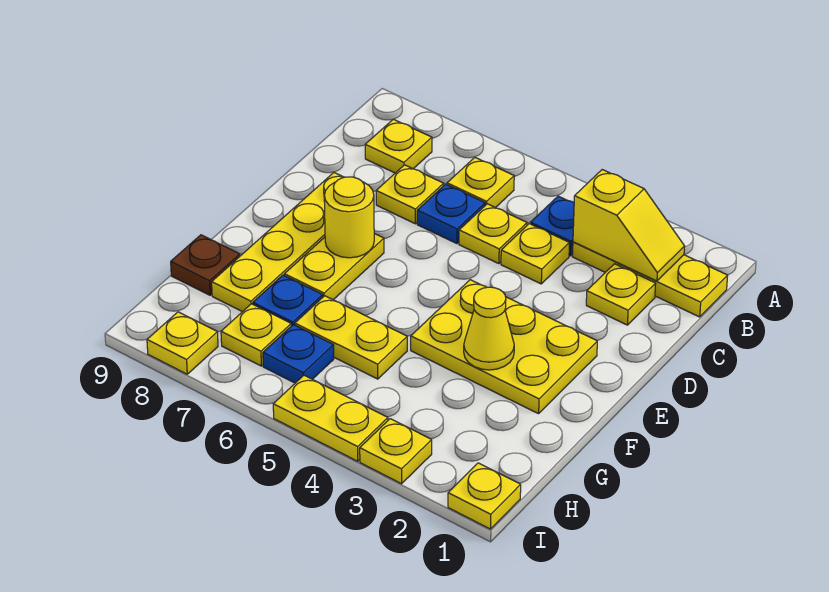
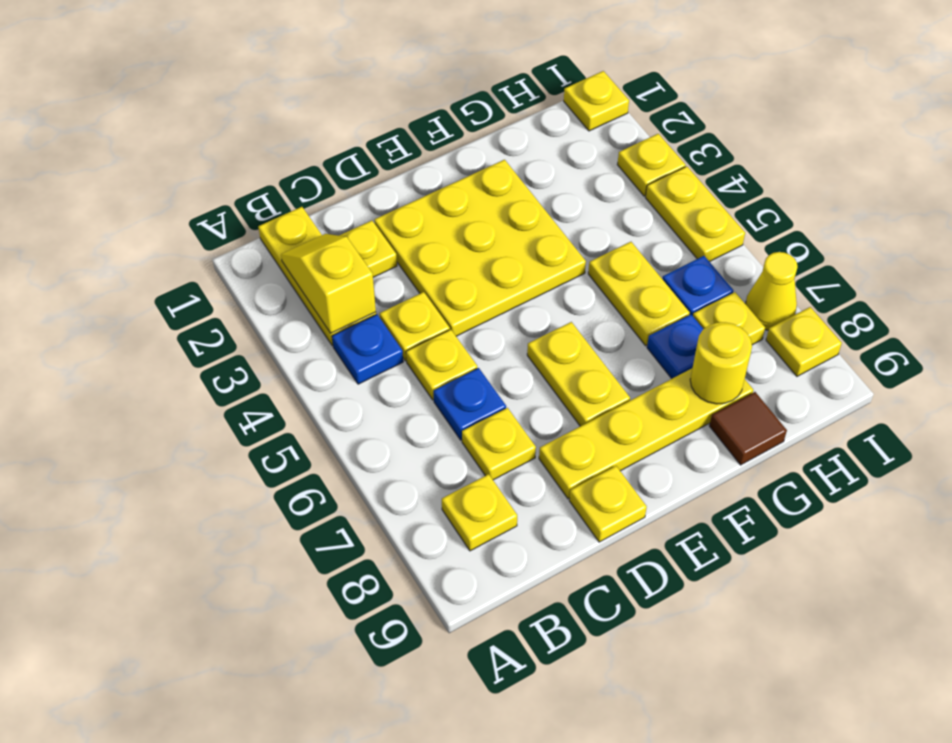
yellow 1x1 plate [447,158,514,208] -> yellow 1x1 plate moved to [569,466,647,542]
yellow 2x3 plate [411,280,597,414] -> yellow 3x3 plate [374,160,586,336]
yellow 1x2 plate [284,234,384,300] -> yellow 1x2 plate turned to [527,322,630,426]
yellow 1x1 round brick [324,177,374,258] -> yellow 1x1 round brick moved to [690,322,752,404]
yellow 1x1 cone [464,287,514,370] -> yellow 1x1 cone moved to [745,252,797,330]
brown 1x1 plate [171,235,240,295] -> brown 1x1 tile [710,392,787,465]

